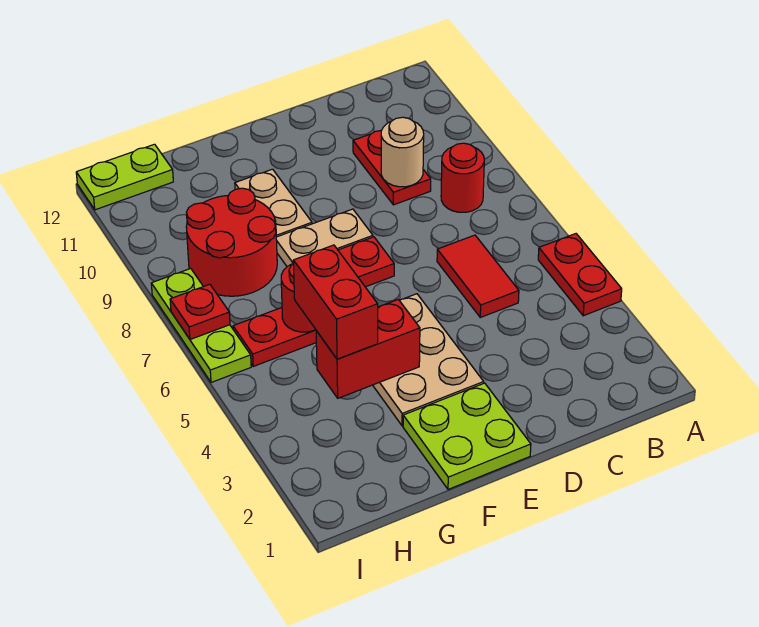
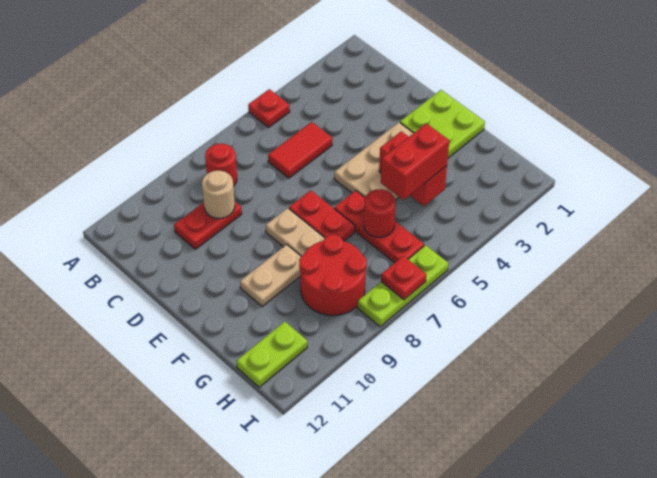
red 1x2 plate [538,234,622,316] -> red 1x1 plate [248,89,290,127]
lime 1x2 plate [76,144,173,210] -> lime 1x2 plate turned to [236,322,307,387]

